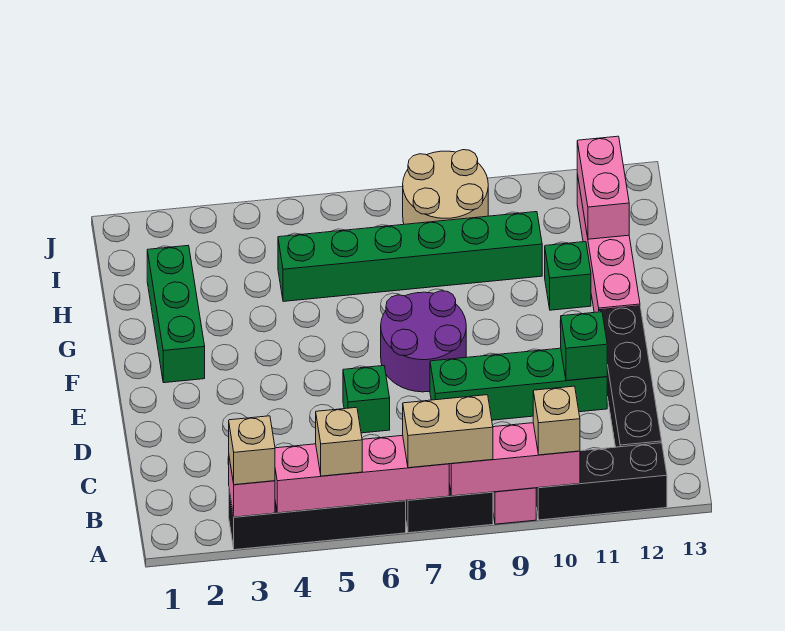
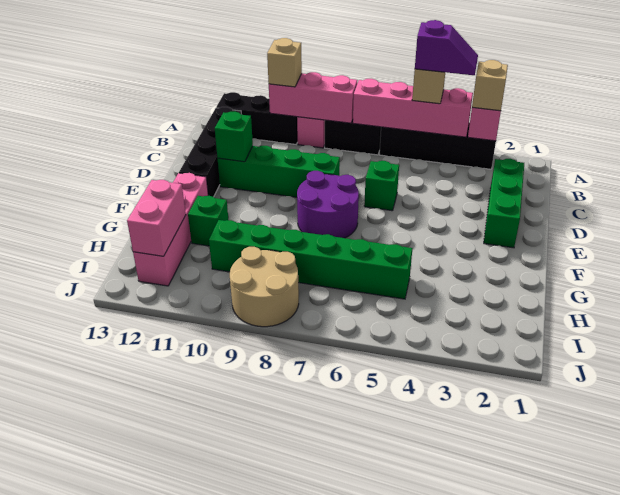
none -> purple 1x2 slope [415,20,478,75]
tan 1x2 brick [403,395,493,468] -> none
green 1x3 brick [147,246,205,383] -> green 1x3 brick moved to [484,159,524,248]

